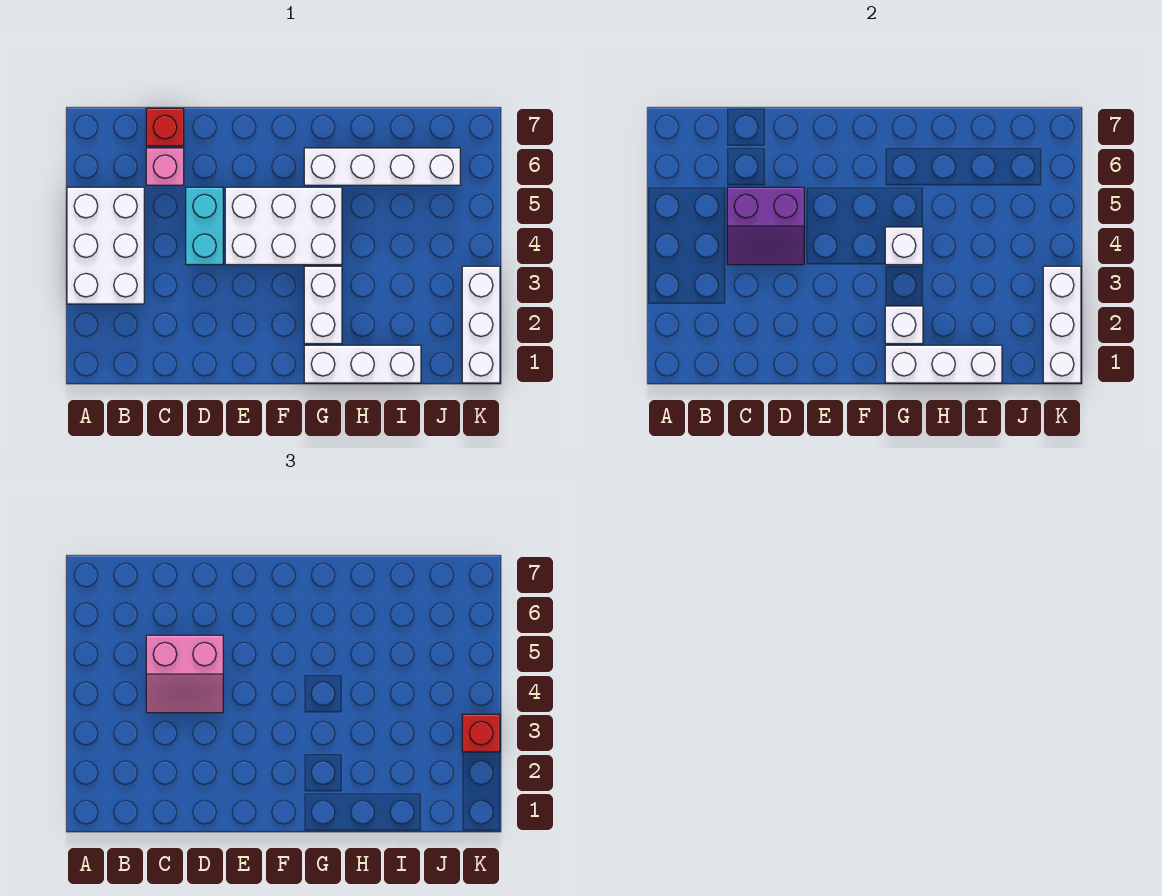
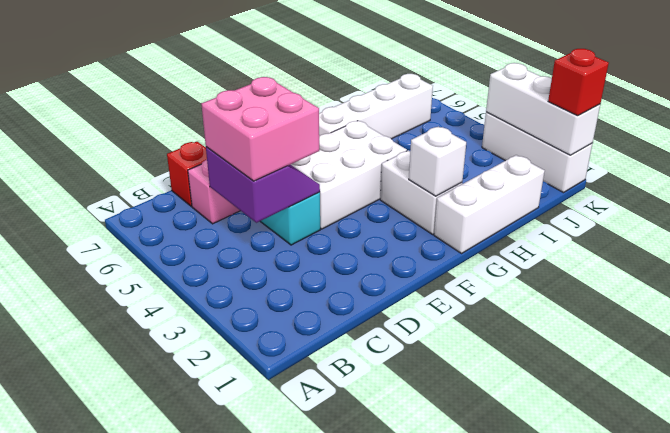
white 2x3 brick [67,187,144,304] -> none
purple 2x2 slope [727,187,804,265] -> purple 2x2 slope turned to [206,147,320,223]
pink 2x2 slope [146,635,223,713] -> pink 2x2 brick [201,77,319,181]
white 1x3 brick [885,345,1002,383] -> none
white 1x1 brick [885,227,923,265] -> none
red 1x1 brick [462,714,500,752] -> red 1x1 brick moved to [548,49,609,116]

